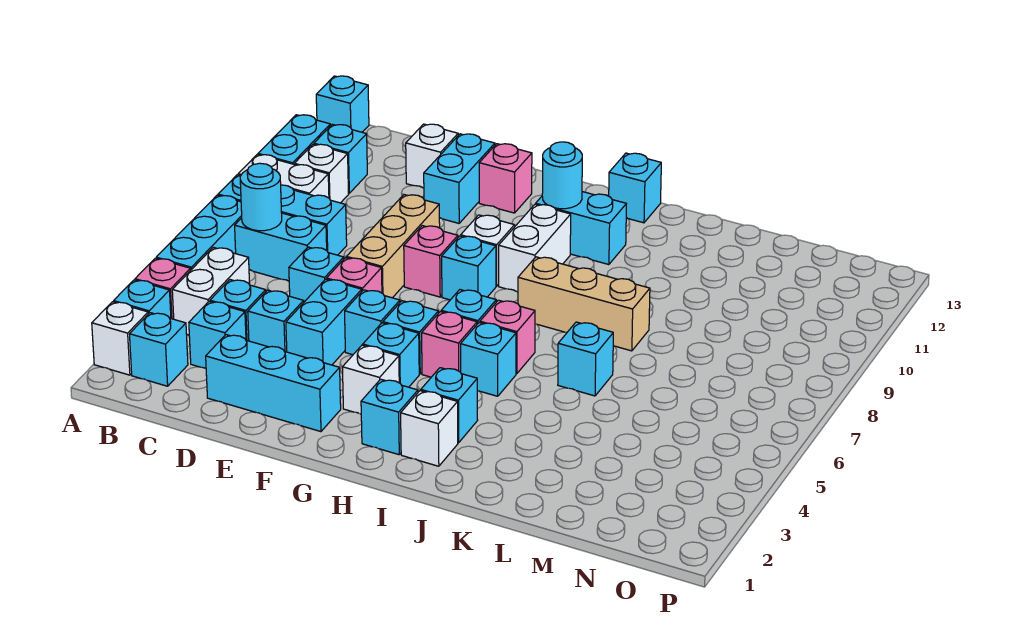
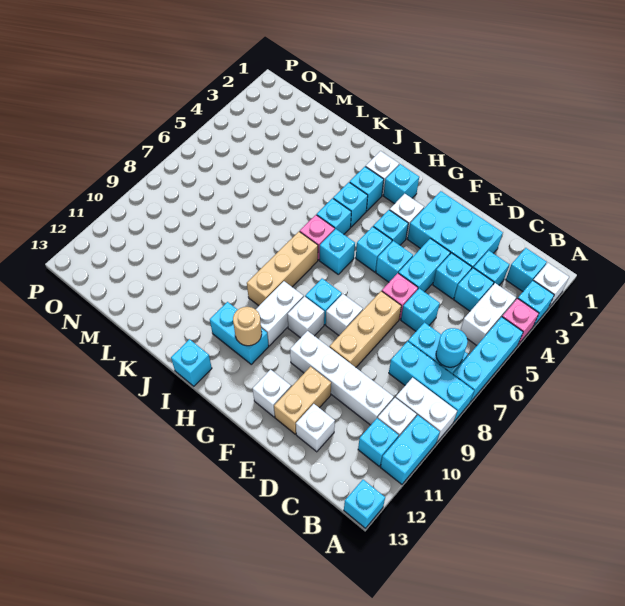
none -> white 1x4 brick [290,331,394,425]
cyan 1x3 brick [206,335,341,432] -> cyan 2x3 brick [408,191,503,268]
cyan 1x2 brick [424,134,495,223] -> tan 1x2 brick [274,367,331,434]
pink 1x1 brick [404,226,458,297] -> white 1x1 brick [326,294,363,335]
pink 1x1 brick [479,144,532,213] -> white 1x1 brick [253,369,291,417]
pink 1x1 brick [422,312,477,377] -> none
cyan 1x1 round brick [542,142,582,209] -> tan 1x1 round brick [233,307,262,346]
tan 1x3 brick [518,257,650,351] -> tan 1x3 brick turned to [247,232,318,306]
cyan 1x1 brick [558,322,613,396] -> cyan 1x1 brick moved to [333,182,368,227]

